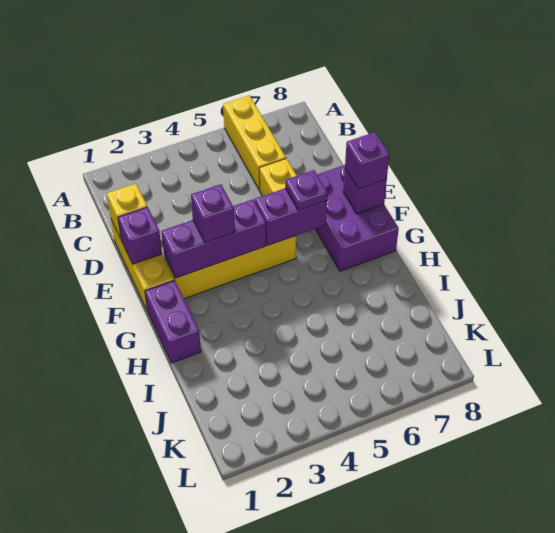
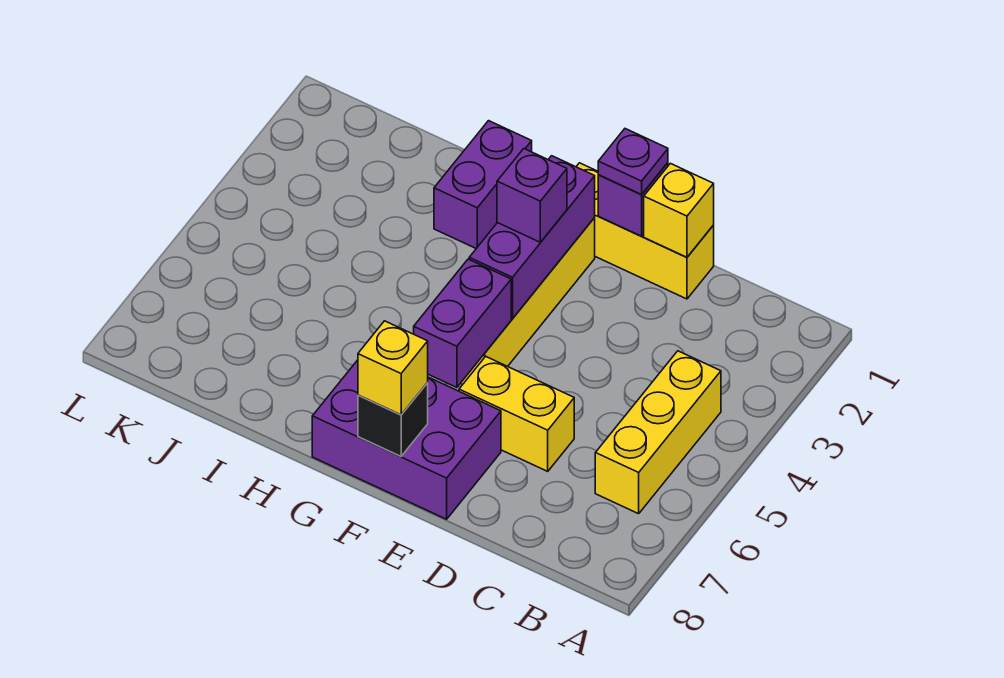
yellow 1x3 brick [223,95,286,190] -> yellow 1x3 brick turned to [595,351,721,514]
purple 1x1 plate [285,170,327,210] -> purple 1x1 plate moved to [598,129,668,194]
purple 1x1 brick [343,169,387,214] -> black 1x1 brick [358,383,428,457]
purple 1x1 brick [345,132,389,189] -> yellow 1x1 brick [358,321,428,415]
purple 1x2 brick [145,280,201,363] -> purple 1x2 brick turned to [434,121,532,248]

